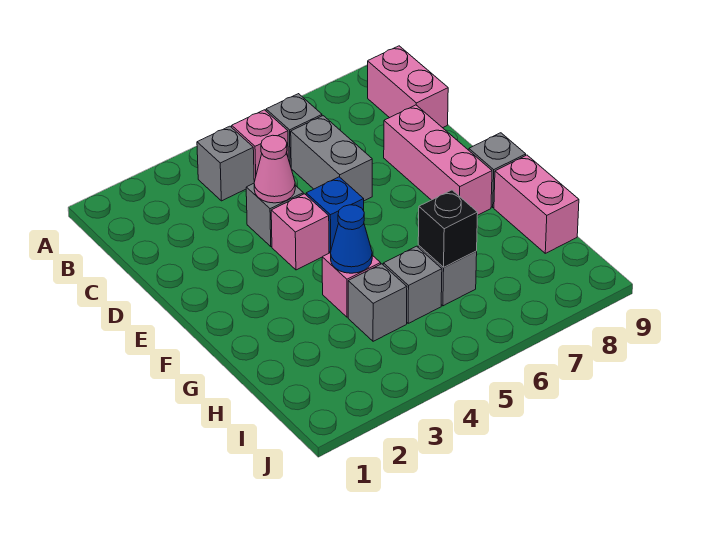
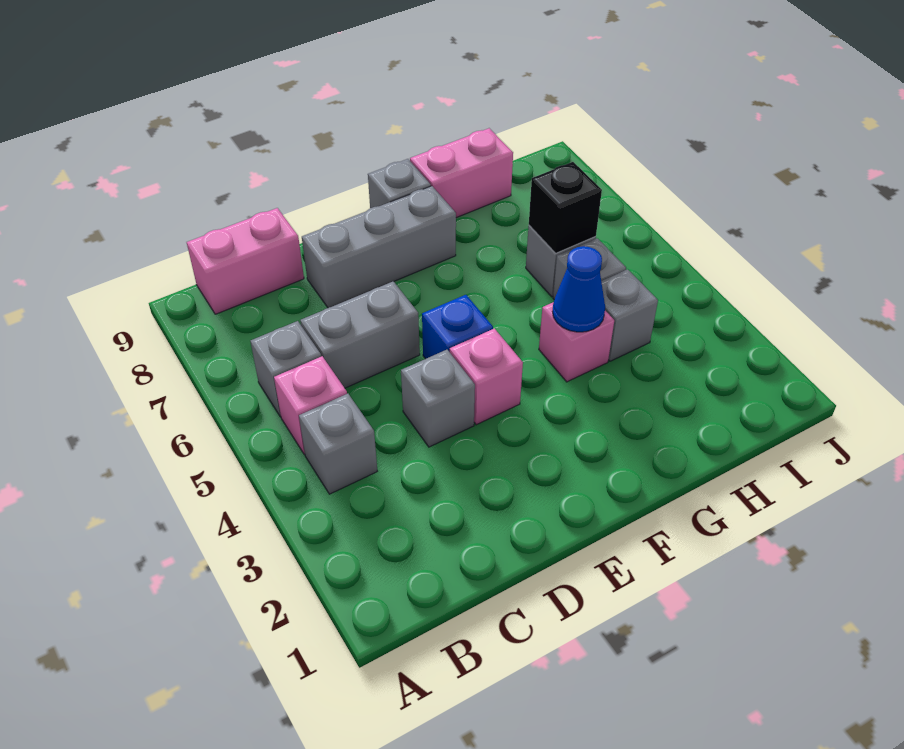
pink 1x1 cone [254,135,295,203] -> none
pink 1x3 brick [384,105,492,215] -> grey 1x3 brick [302,186,456,308]

